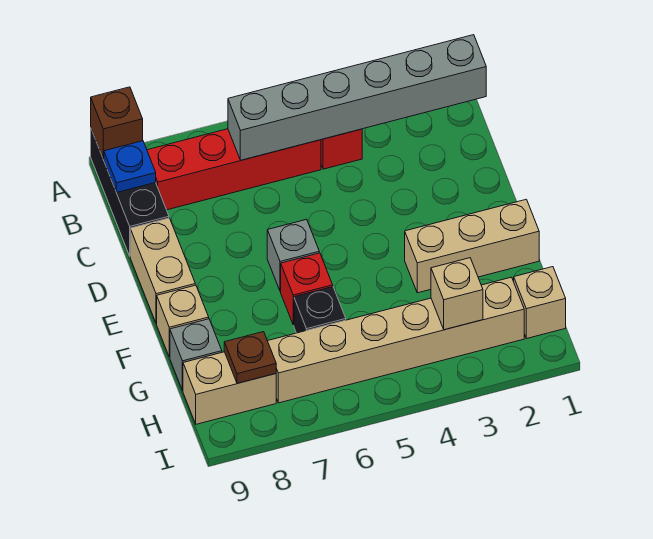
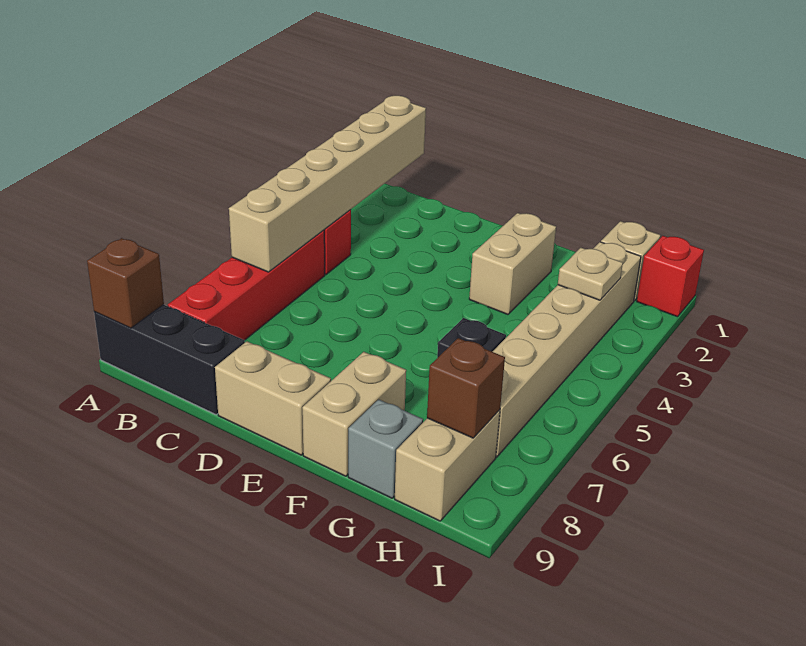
grey 1x6 brick [228,35,486,160] -> tan 1x6 brick [229,96,426,272]
blue 1x1 plate [104,141,156,193] -> none
grey 1x1 brick [267,219,319,291] -> none
tan 1x3 brick [405,199,539,293] -> tan 1x2 brick [469,213,556,314]
red 1x1 brick [281,253,333,325] -> red 1x1 brick moved to [637,236,704,317]
tan 1x1 brick [157,285,209,357] -> tan 1x2 brick [302,352,406,476]
tan 1x1 brick [431,258,483,330] -> tan 1x1 plate [558,248,623,300]
brown 1x1 plate [224,332,276,383] -> brown 1x1 brick [427,338,505,438]

